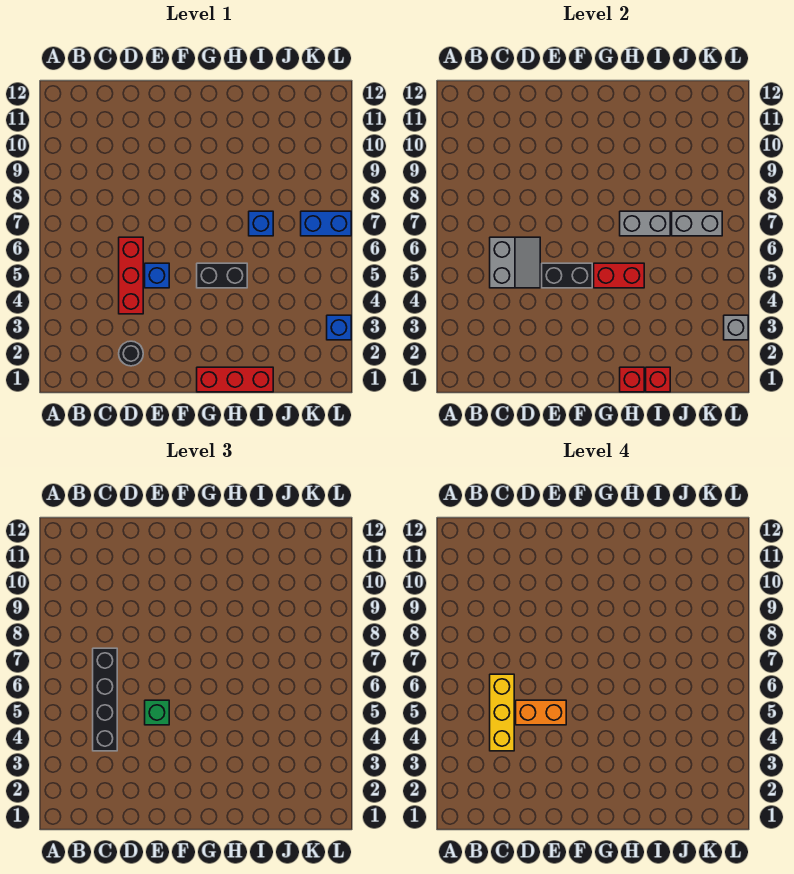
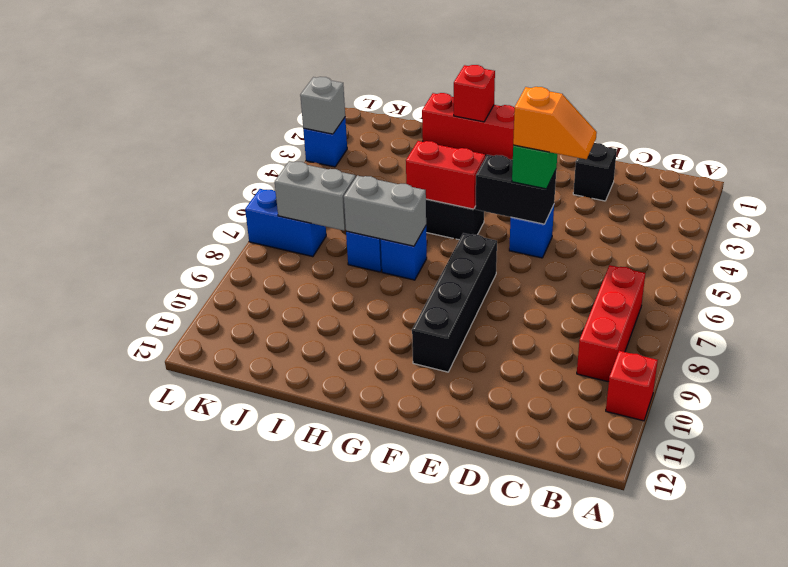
black 1x4 brick [93,648,117,751] -> black 1x4 brick moved to [412,233,497,372]
yellow 1x3 brick [490,674,514,751] -> none
grey 2x2 slope [490,237,540,288] -> none
black 1x1 round brick [119,341,143,366] -> black 1x1 brick [573,143,617,201]
red 1x3 brick [119,237,143,314] -> red 1x3 brick moved to [577,265,645,382]
orange 1x2 brick [516,700,566,725] -> orange 1x2 slope [513,87,597,159]
none -> blue 1x1 brick [381,226,427,280]
red 1x1 brick [646,367,670,392] -> red 1x1 brick moved to [606,351,658,421]

